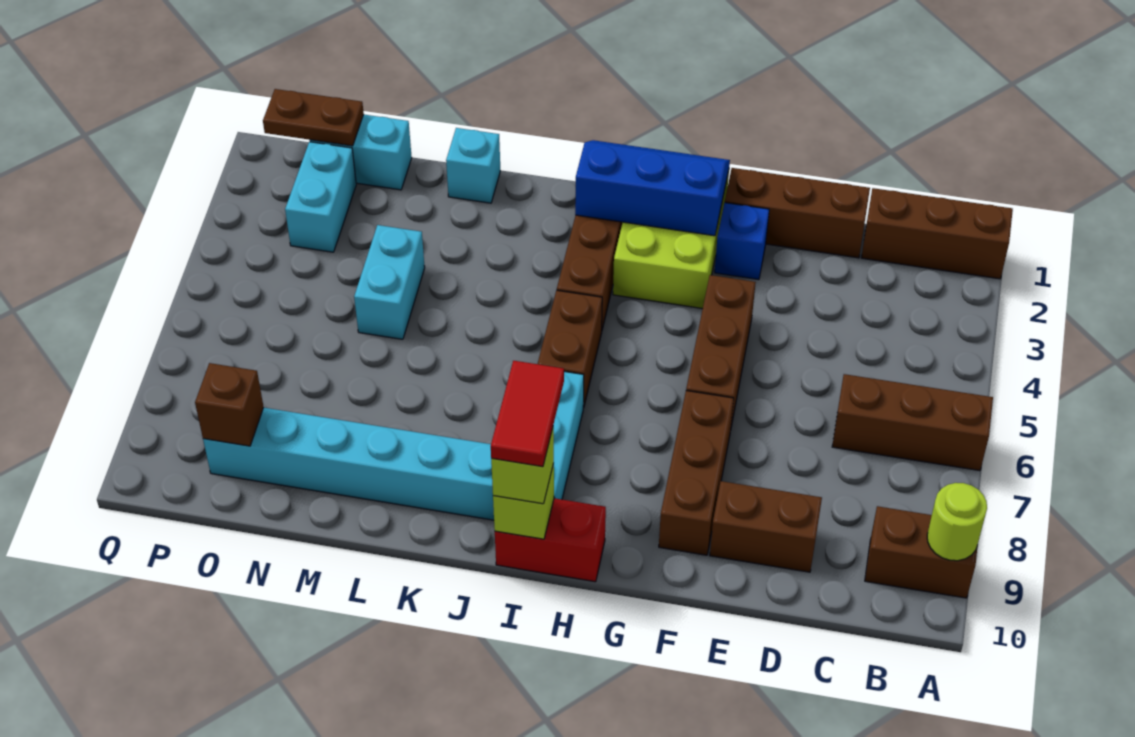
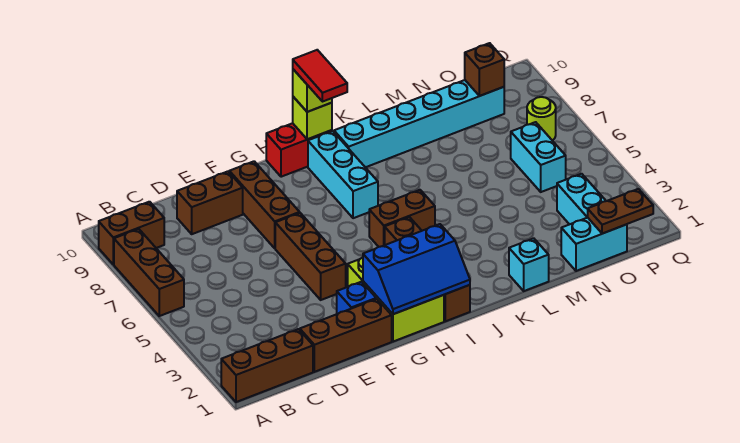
brown 1x3 brick [832,374,993,471] -> brown 1x3 brick turned to [114,229,184,316]
lime 1x1 round brick [927,483,987,561] -> lime 1x1 round brick moved to [527,97,556,141]
brown 1x2 brick [538,290,602,408] -> brown 1x2 brick turned to [369,190,435,247]
cyan 1x2 brick [354,225,425,339] -> cyan 1x2 brick moved to [511,122,566,192]

